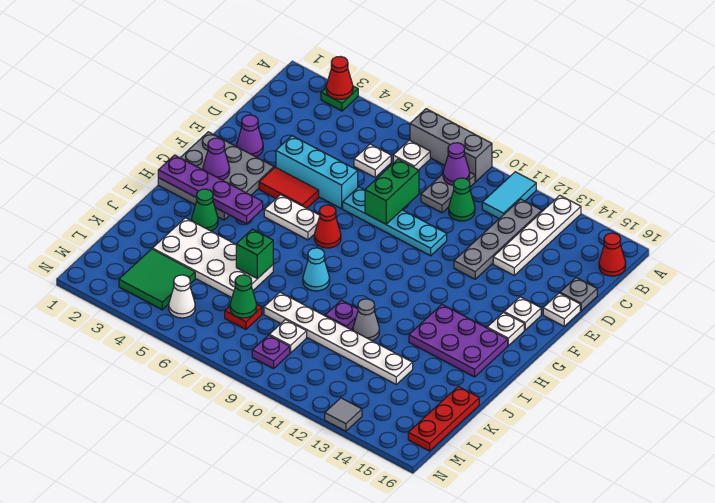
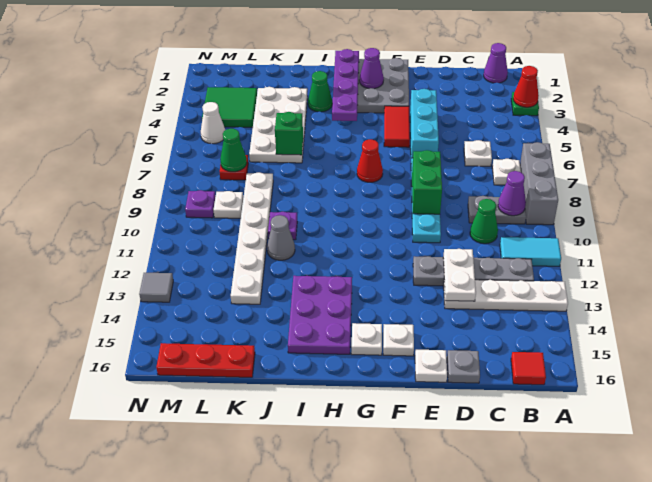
red 1x1 cone [599,233,626,276] -> red 1x1 tile [511,352,546,385]
green 1x2 brick [365,159,419,224] -> green 1x2 brick turned to [412,150,442,214]
purple 1x1 cone [237,115,263,157] -> purple 1x1 cone moved to [484,43,508,83]
white 1x2 plate [264,195,320,240] -> white 1x2 plate moved to [443,249,476,301]
cyan 1x1 cone [303,248,330,291] -> none

